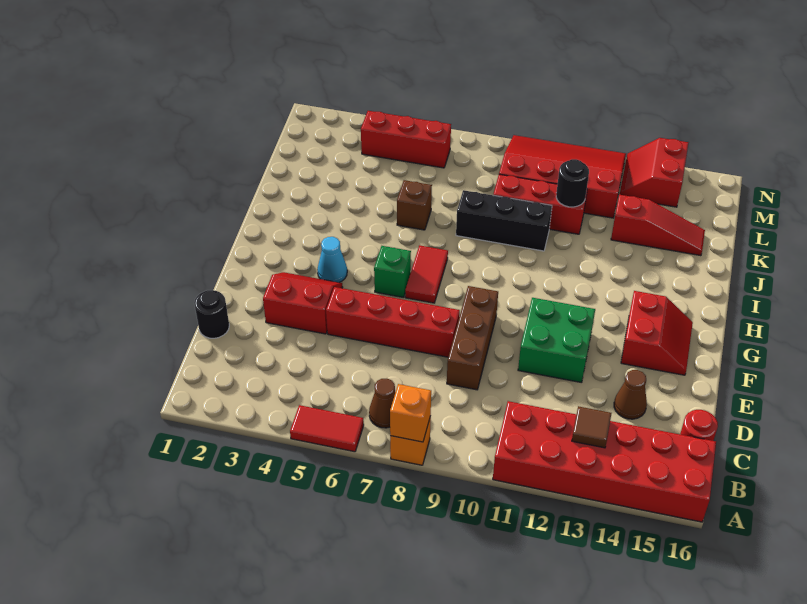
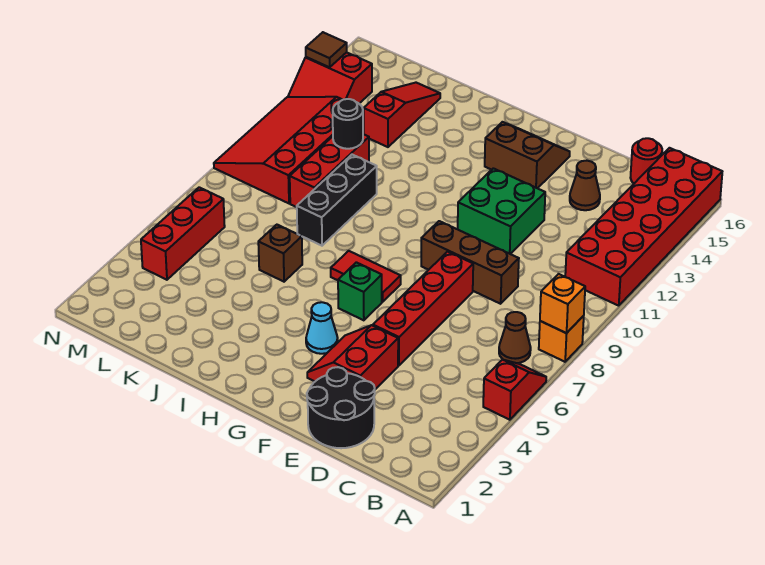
red 1x2 tile [290,405,364,452] -> red 1x2 slope [483,360,546,420]
brown 1x1 tile [572,406,612,448] -> brown 1x1 tile moved to [306,32,347,67]
black 1x1 round brick [194,290,229,338] -> black 2x2 round brick [307,367,375,448]
red 2x2 slope [621,291,693,375] -> brown 2x2 slope [485,122,570,188]

